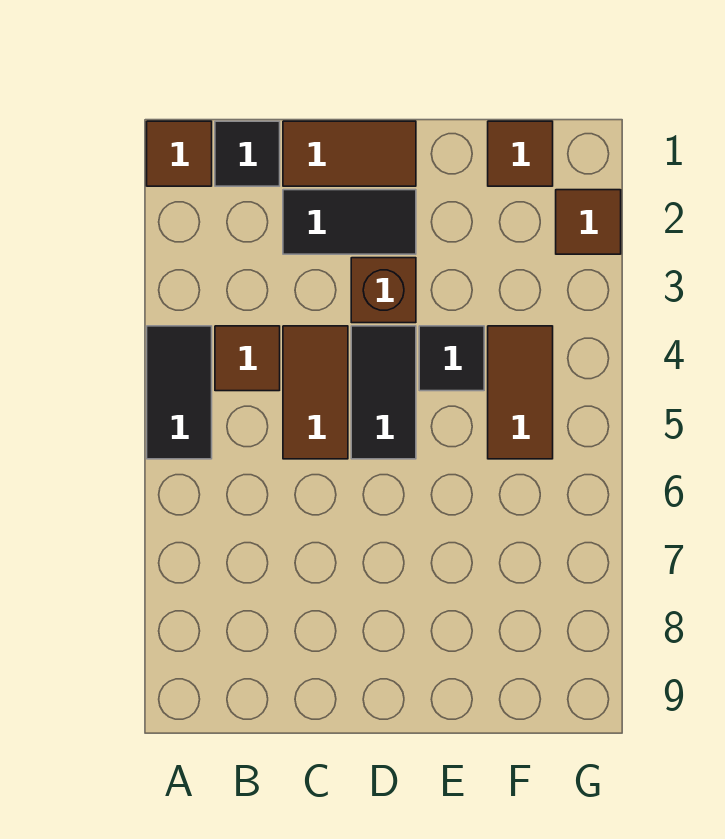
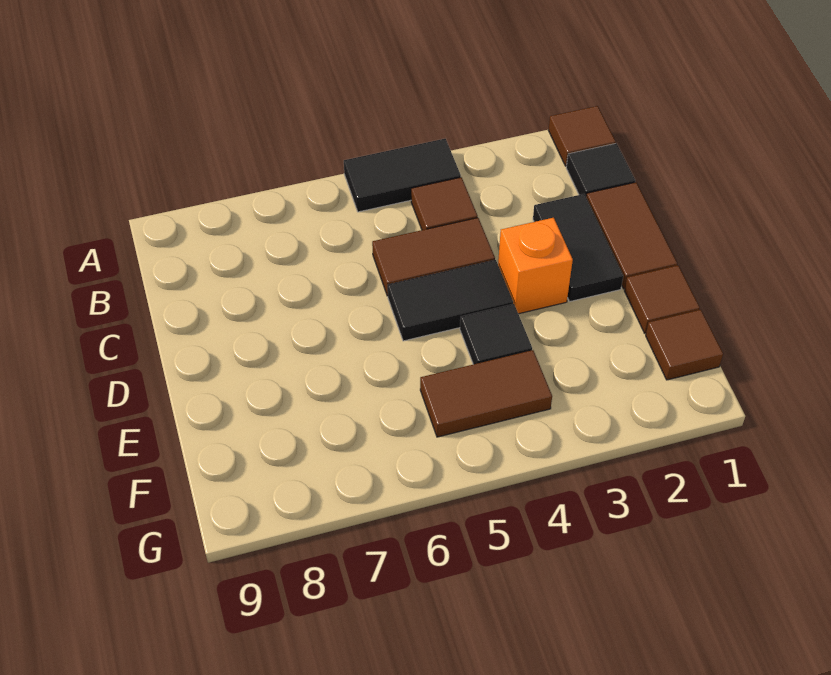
brown 1x1 brick [351,258,416,323] -> orange 1x1 brick [498,218,573,314]
brown 1x1 tile [556,190,621,254] -> brown 1x1 tile moved to [625,265,700,333]

